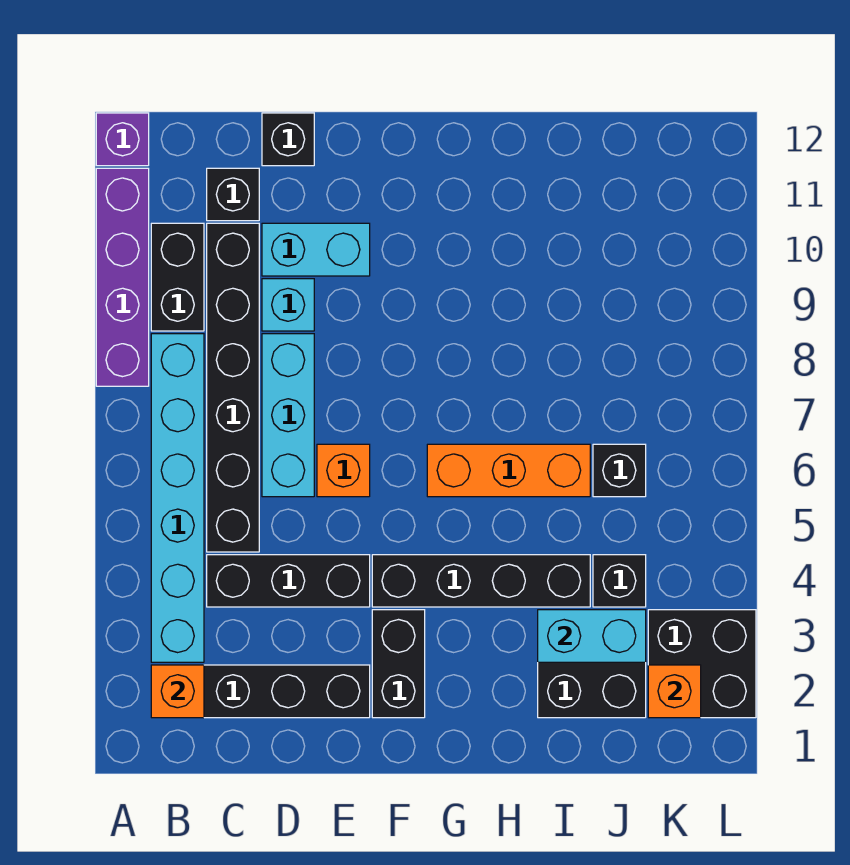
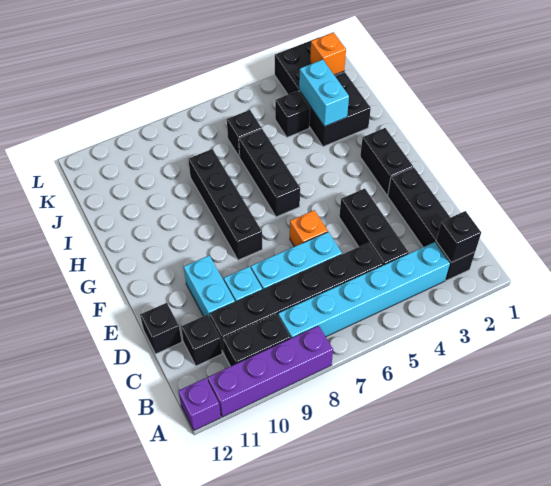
orange 1x1 brick [151,665,204,718] -> black 1x1 brick [436,211,481,263]
black 1x2 brick [372,610,425,718] -> black 1x2 brick turned to [360,128,413,195]
black 1x4 brick [372,555,590,607] -> black 1x4 brick moved to [188,149,262,260]
orange 1x3 brick [427,444,590,497] -> black 1x3 brick [239,129,300,217]

